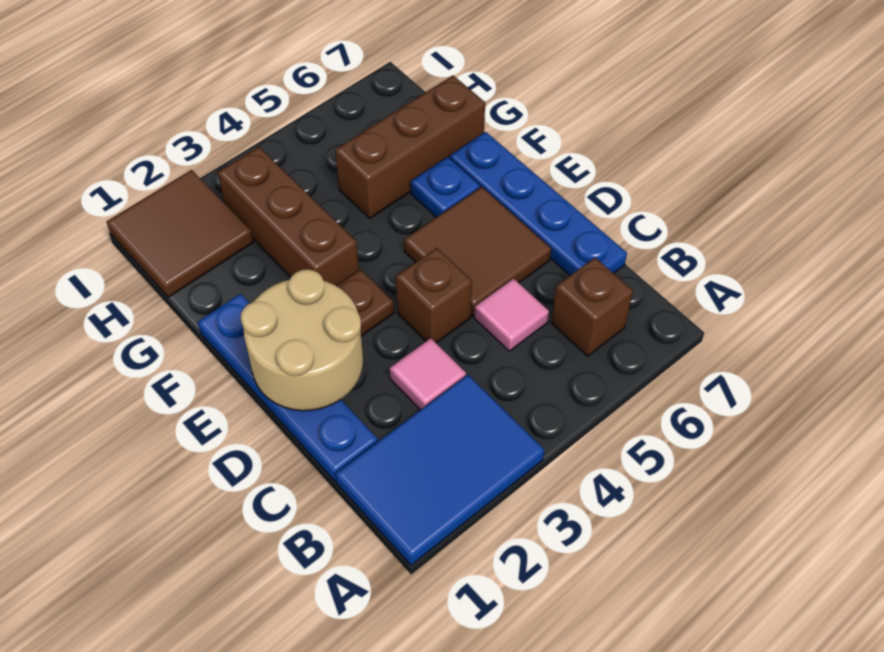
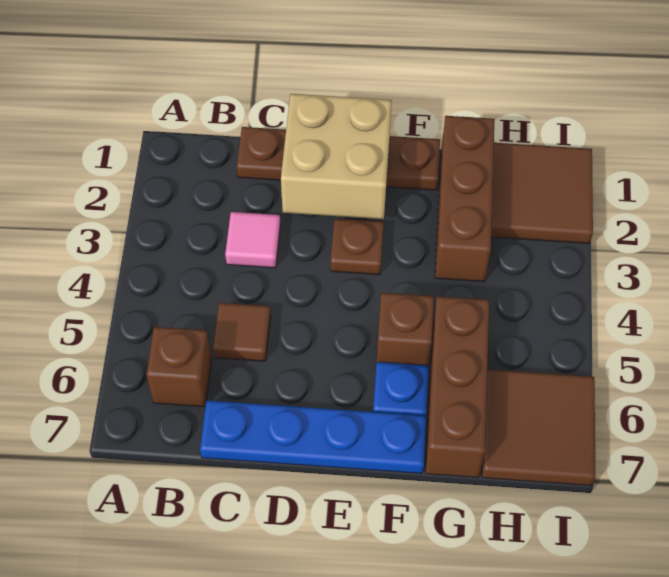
blue 2x3 tile [335,375,544,565] -> none
blue 1x4 plate [198,294,378,482] -> brown 1x4 plate [237,127,440,190]
pink 1x1 tile [474,279,549,351] -> brown 1x1 tile [213,303,271,361]
tan 2x2 round brick [241,269,363,411] -> tan 2x2 brick [281,94,392,219]
brown 1x1 brick [396,248,472,343] -> brown 1x1 brick moved to [377,293,434,365]
brown 2x2 tile [404,187,551,316] -> brown 2x2 tile moved to [482,370,596,486]
brown 1x3 brick [218,147,359,286] -> brown 1x3 brick turned to [435,116,495,282]

